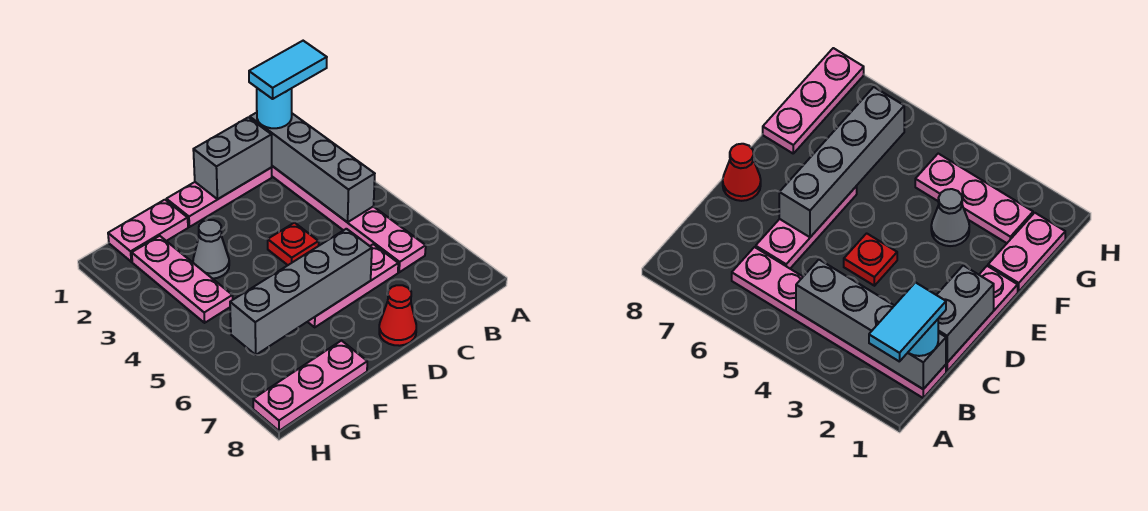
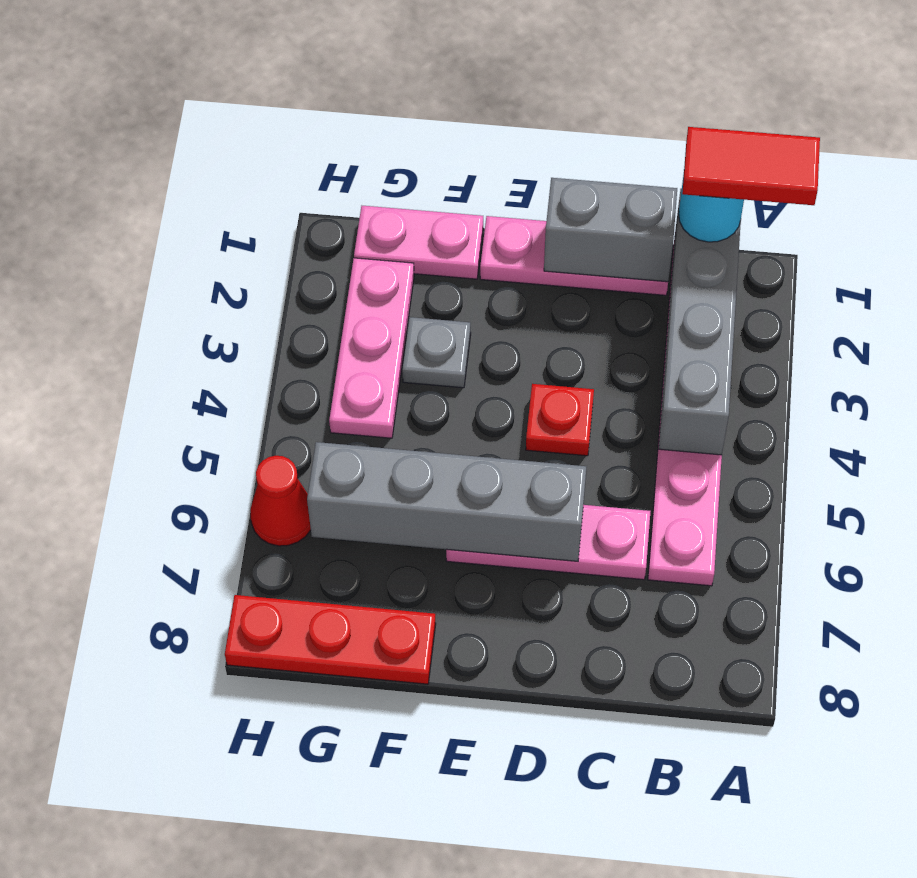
cyan 1x2 tile [249,41,327,99] -> red 1x2 tile [682,127,820,205]
red 1x1 cone [379,285,416,346] -> red 1x1 cone moved to [250,456,311,546]
grey 1x1 cone [193,220,229,279] -> grey 1x1 plate [402,317,471,388]
pink 1x3 plate [253,341,367,431] -> red 1x3 plate [225,595,436,684]

